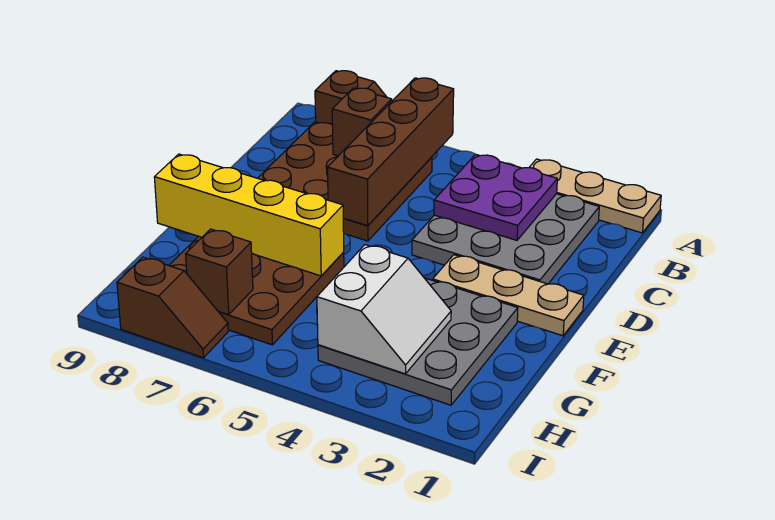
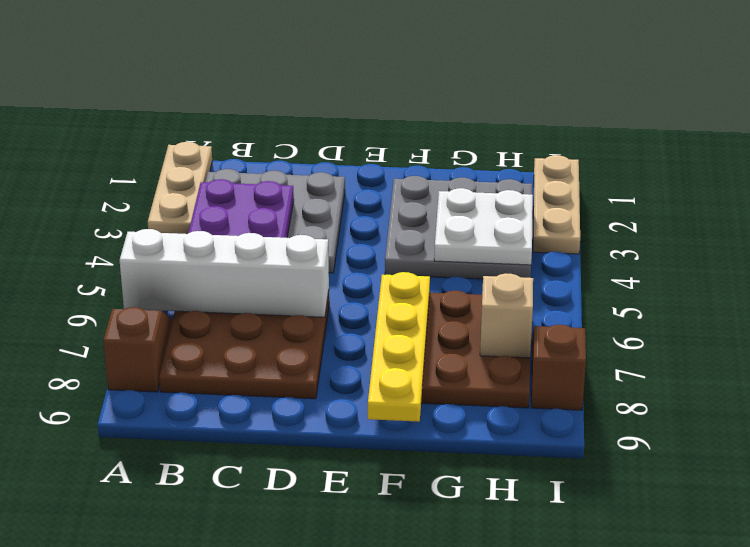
brown 1x4 brick [328,78,454,226] -> white 1x4 brick [120,229,329,317]
brown 1x1 brick [332,88,392,156] -> none
tan 1x3 plate [433,255,584,336] -> tan 1x3 plate moved to [533,155,580,254]
yellow 1x4 brick [154,154,344,276] -> yellow 1x4 plate [368,272,430,422]
white 2x2 slope [317,245,451,374] -> white 2x2 plate [434,188,533,265]
brown 1x1 brick [186,229,253,315] -> tan 1x1 brick [480,274,533,358]

